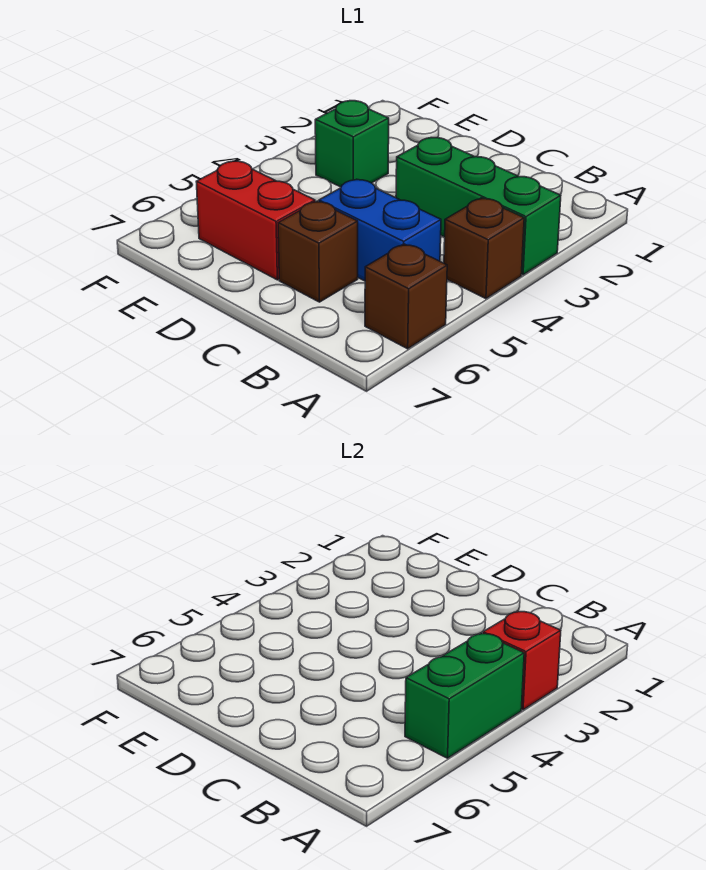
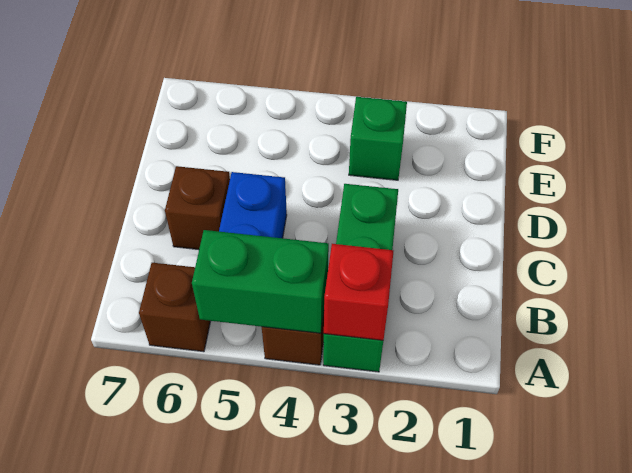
red 1x2 brick [196,161,315,280] -> none

